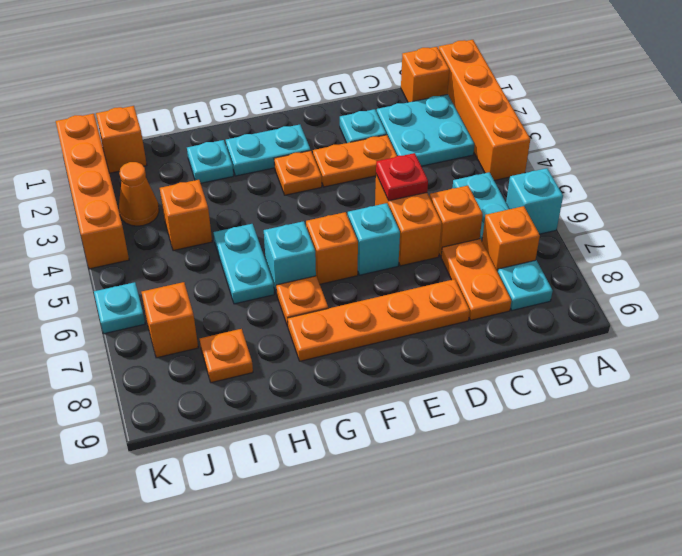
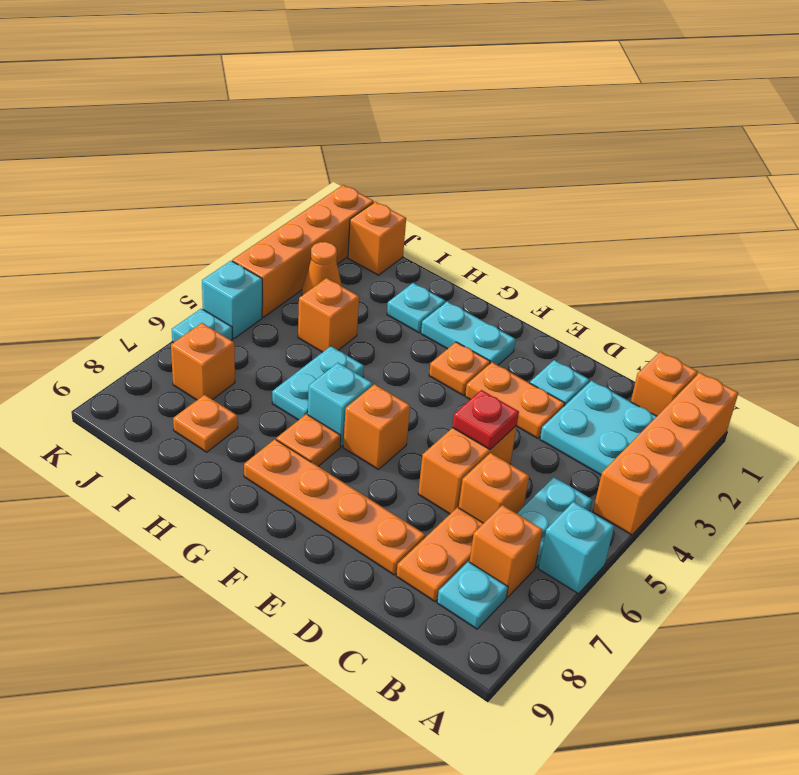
cyan 1x1 brick [348,203,400,275] -> cyan 1x1 brick moved to [202,261,262,339]

